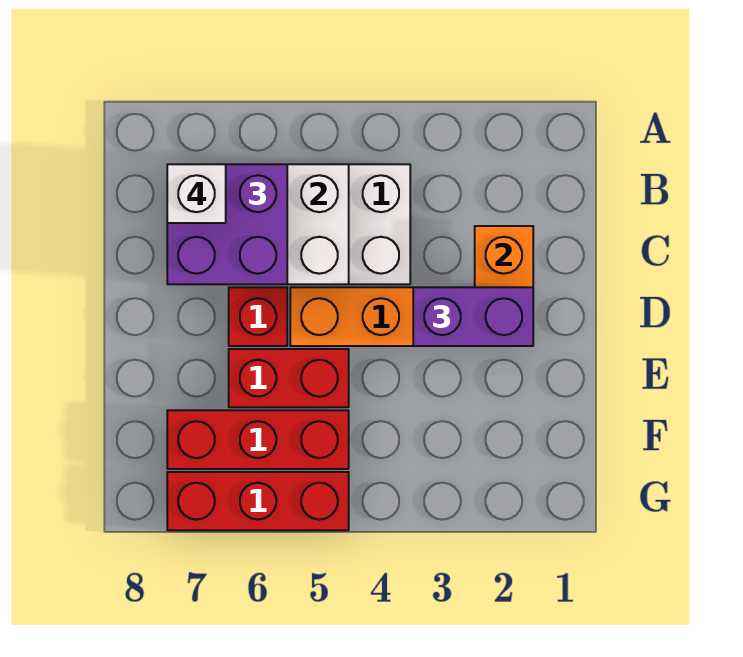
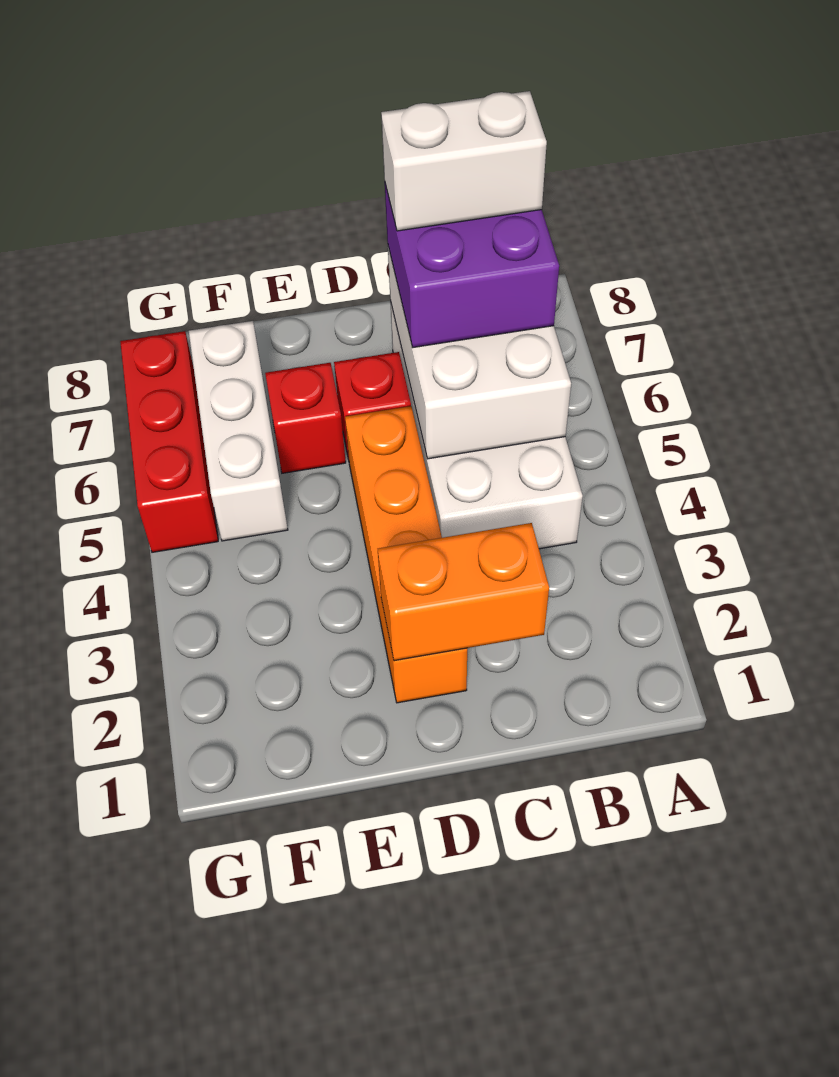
white 1x1 brick [167,164,226,223] -> white 1x2 brick [381,91,547,231]
purple 1x2 brick [413,287,533,346] -> none
red 1x2 brick [229,349,349,407] -> red 1x1 brick [265,363,346,473]
red 1x3 brick [167,410,349,469] -> white 1x3 brick [189,321,288,541]

